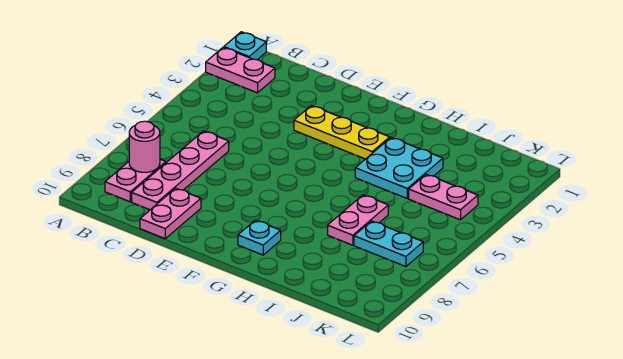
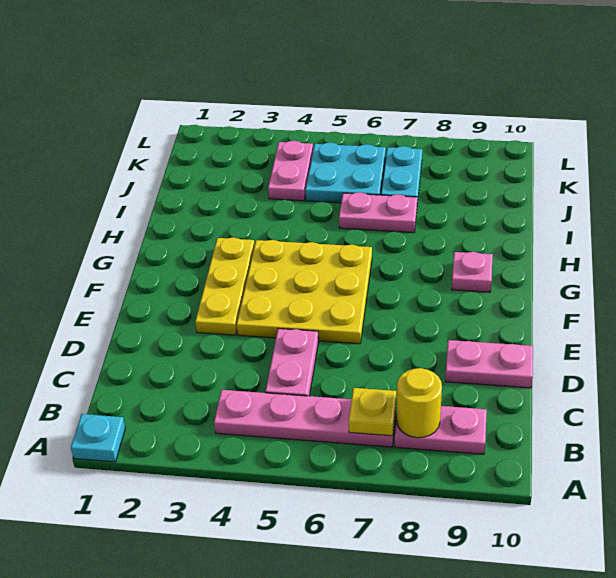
pink 1x2 plate [206,47,275,93] -> pink 1x2 plate moved to [265,329,318,396]
none -> yellow 1x1 plate [349,388,396,436]
pink 1x1 round brick [129,121,160,172] -> yellow 1x1 round brick [397,368,442,438]
pink 1x4 plate [132,131,229,210] -> pink 1x4 plate moved to [214,390,396,447]
none -> yellow 3x3 plate [237,240,372,344]
cyan 1x1 plate [238,220,281,255] -> pink 1x1 plate [452,252,493,292]
cyan 2x2 plate [355,138,443,198] -> cyan 2x2 plate moved to [305,142,386,203]

